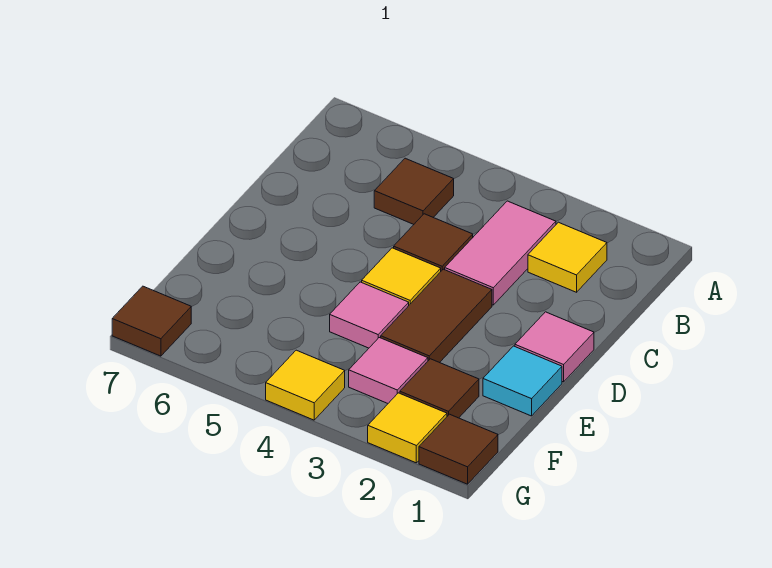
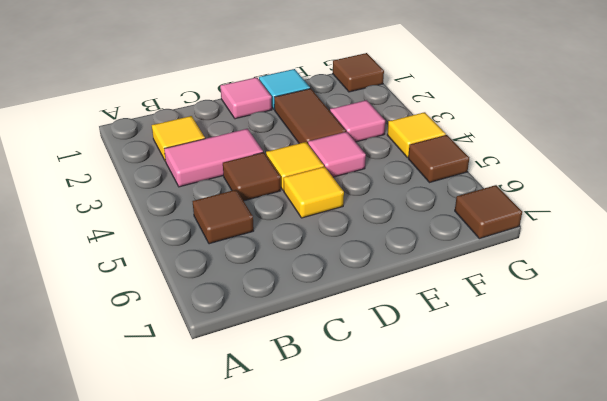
brown 1x2 tile [381,269,492,363] -> brown 1x2 tile turned to [274,89,346,144]
brown 1x1 tile [400,359,479,418] -> brown 1x1 tile moved to [408,135,469,183]
yellow 1x1 tile [368,393,447,463] -> yellow 1x1 tile moved to [284,167,344,218]

